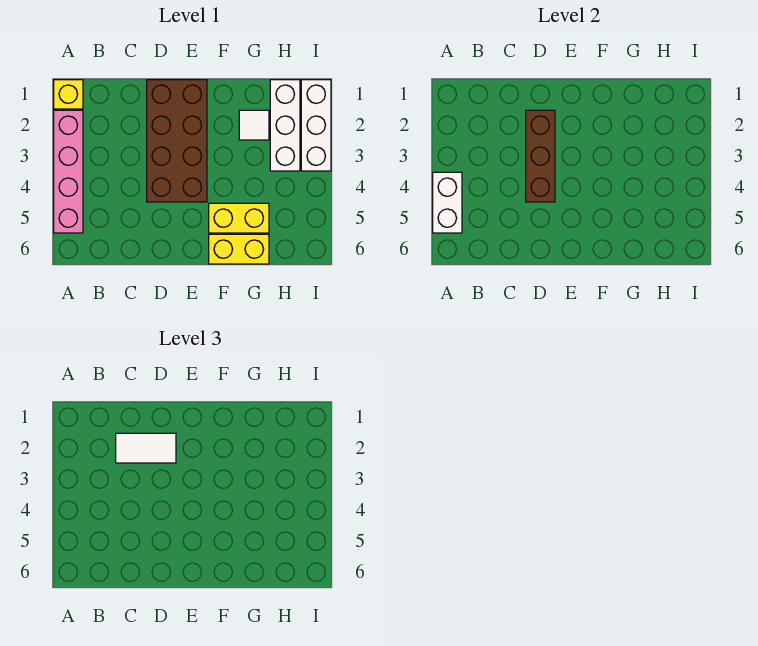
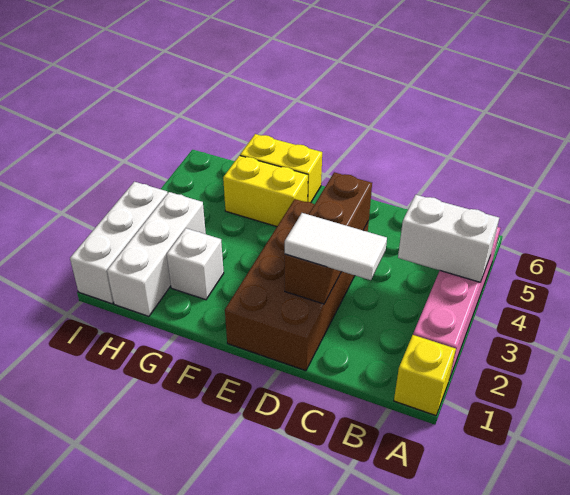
white 1x2 brick [433,172,462,233] -> white 1x2 brick turned to [398,195,499,282]
white 1x1 tile [239,110,269,140] -> white 1x1 brick [167,228,224,300]

